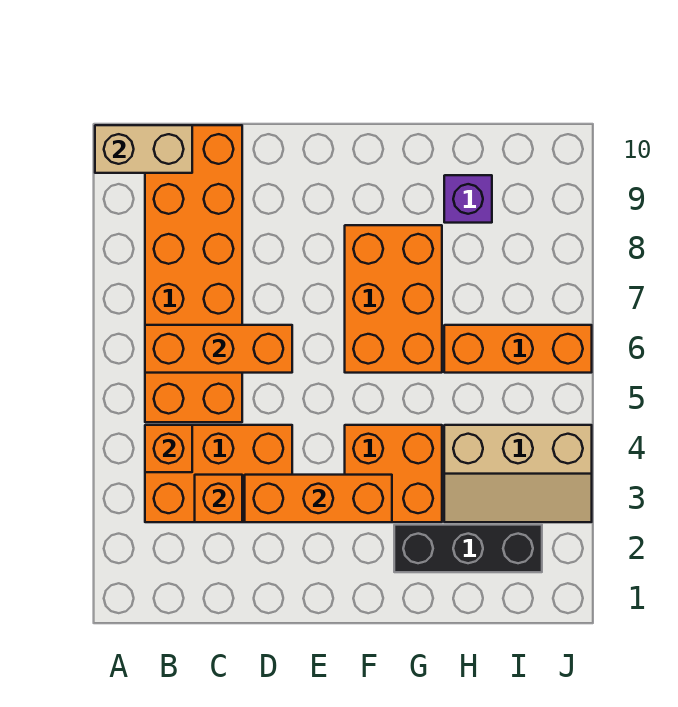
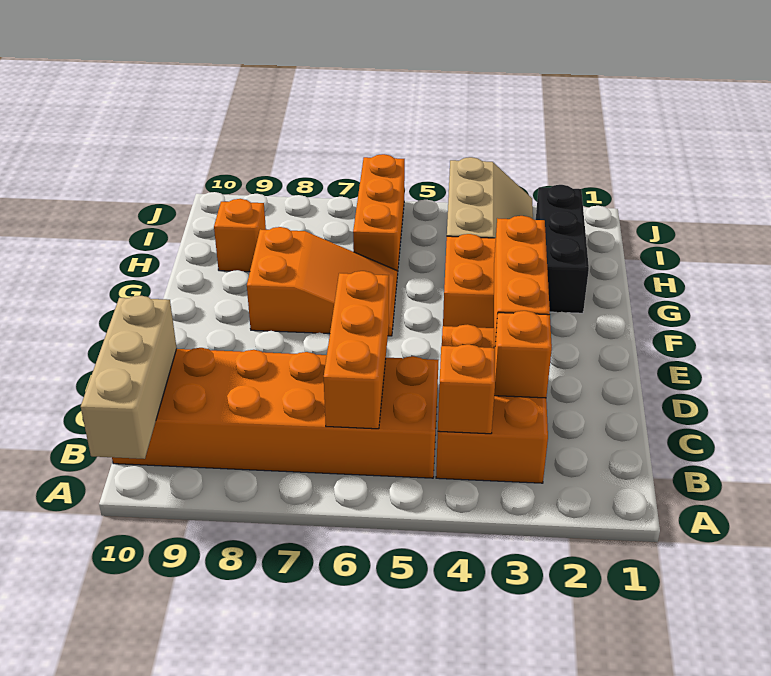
tan 1x2 brick [95,125,192,173] -> tan 1x3 brick [81,296,177,459]
orange 2x3 brick [345,225,442,373] -> orange 2x3 slope [247,227,397,336]
purple 1x1 brick [444,175,492,223] -> orange 1x1 brick [214,199,266,272]

